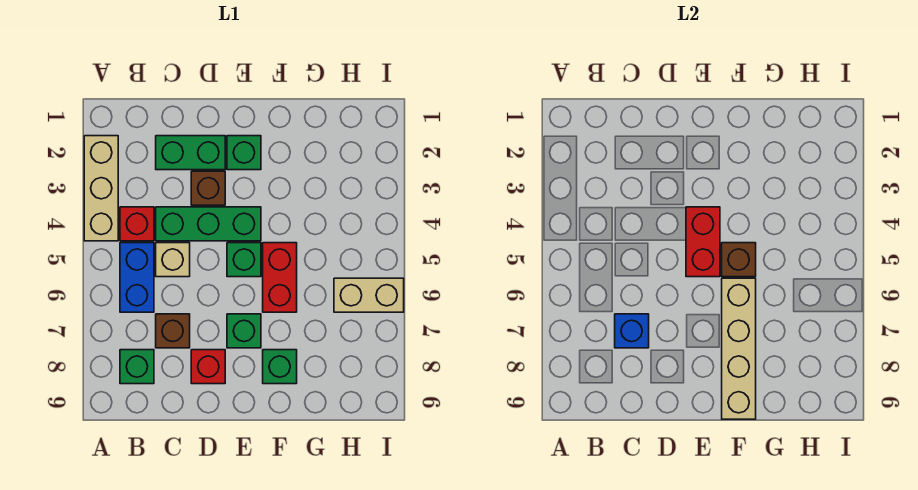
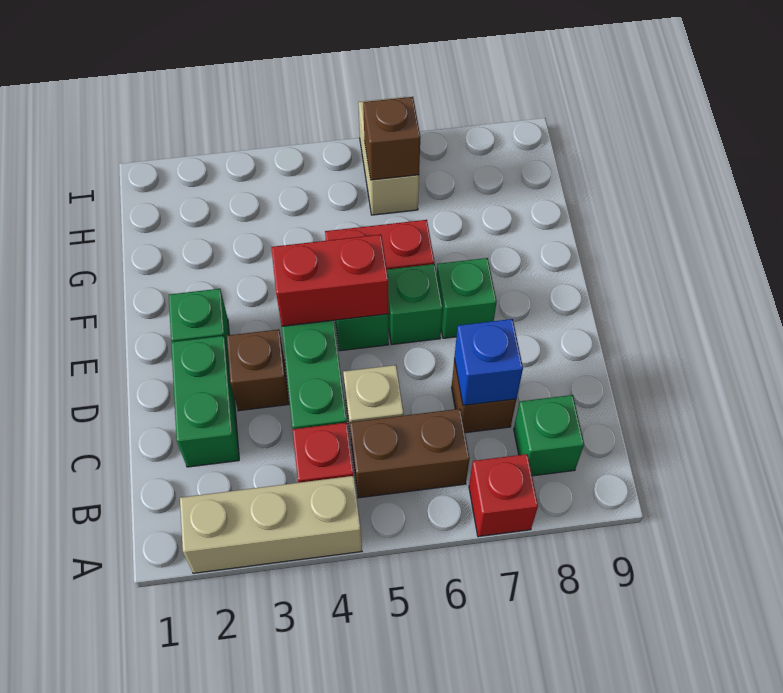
blue 1x2 brick [120,243,154,312] -> brown 1x2 brick [350,409,470,498]
red 1x1 brick [191,350,225,384] -> red 1x1 brick moved to [469,454,538,537]
brown 1x1 brick [722,243,756,277] -> brown 1x1 brick moved to [363,97,420,180]
tan 1x4 brick [722,278,756,419] -> none
green 1x1 brick [263,350,297,384] -> green 1x1 brick moved to [387,264,443,345]

